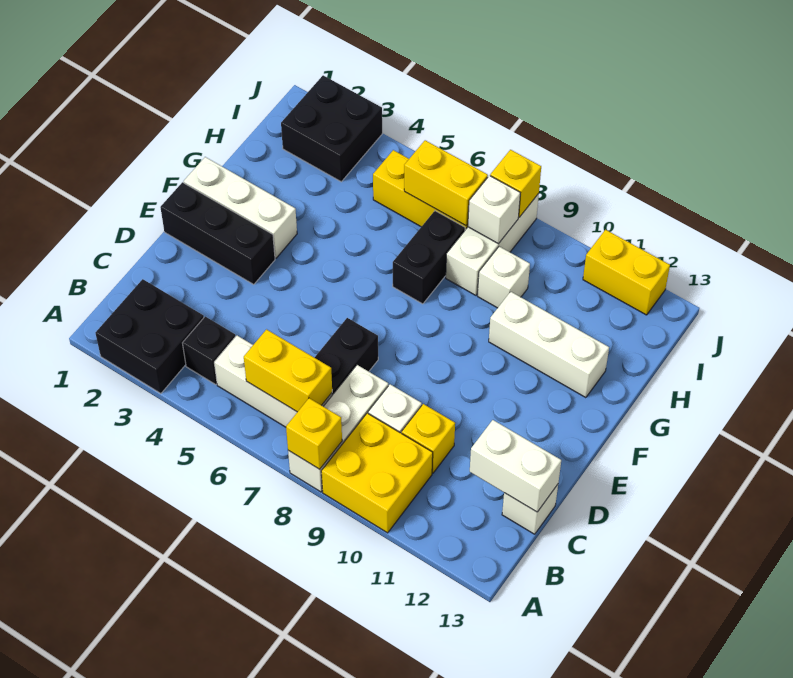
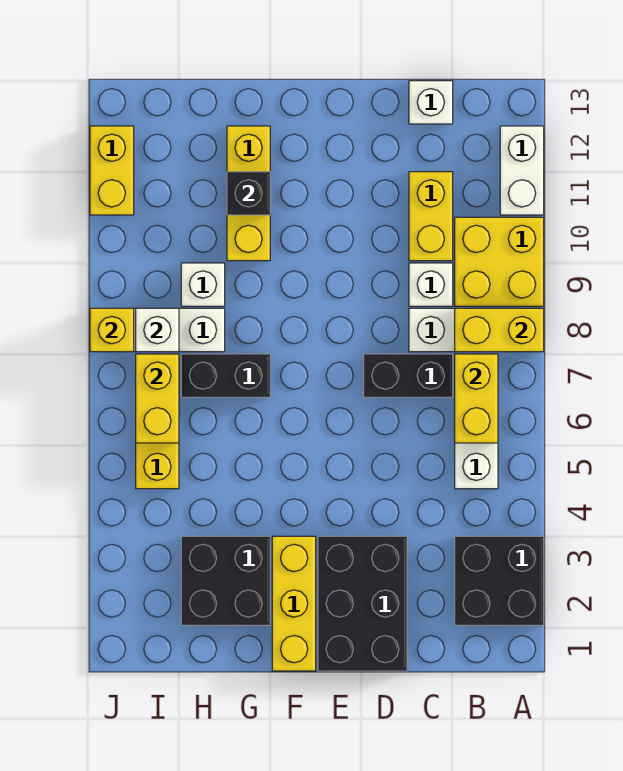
yellow 1x1 brick [286,398,342,469] -> yellow 1x2 brick [455,308,544,352]
black 1x1 brick [183,317,236,385] -> black 1x1 brick moved to [227,172,270,215]
yellow 1x1 brick [402,404,455,473] -> yellow 1x2 brick [409,172,453,261]
white 1x2 brick [470,420,561,512] -> white 1x2 brick moved to [500,126,544,215]
black 1x3 brick [160,182,275,284] -> black 2x3 brick [318,536,407,671]
white 1x3 brick [184,157,297,258] -> yellow 1x3 brick [272,536,316,671]
white 1x3 brick [489,292,609,398] -> yellow 1x3 brick [227,126,270,261]
black 2x2 brick [281,75,382,182] -> black 2x2 brick moved to [181,536,270,625]

